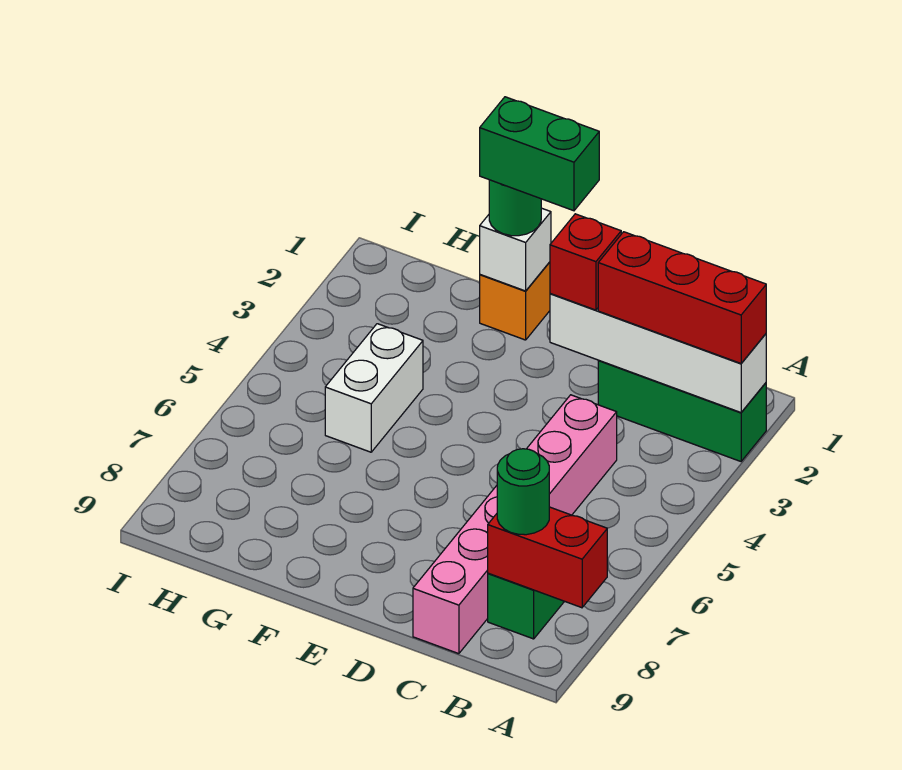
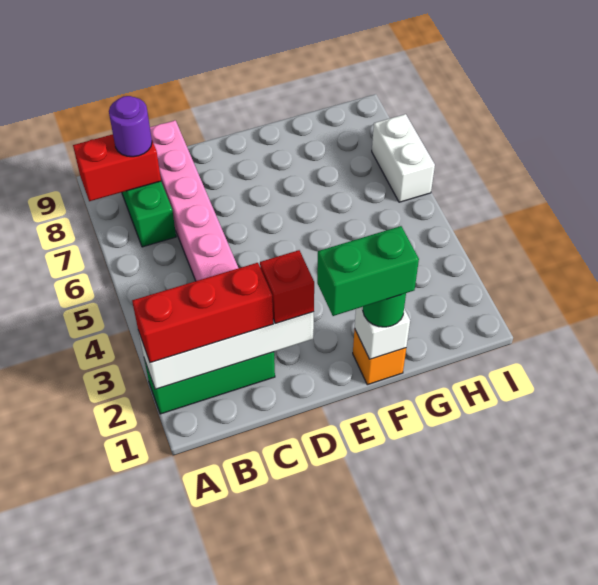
green 1x1 round brick [497,449,549,535] -> purple 1x1 round brick [109,96,152,157]
white 1x2 brick [325,324,423,452] -> white 1x2 brick moved to [372,114,435,202]

